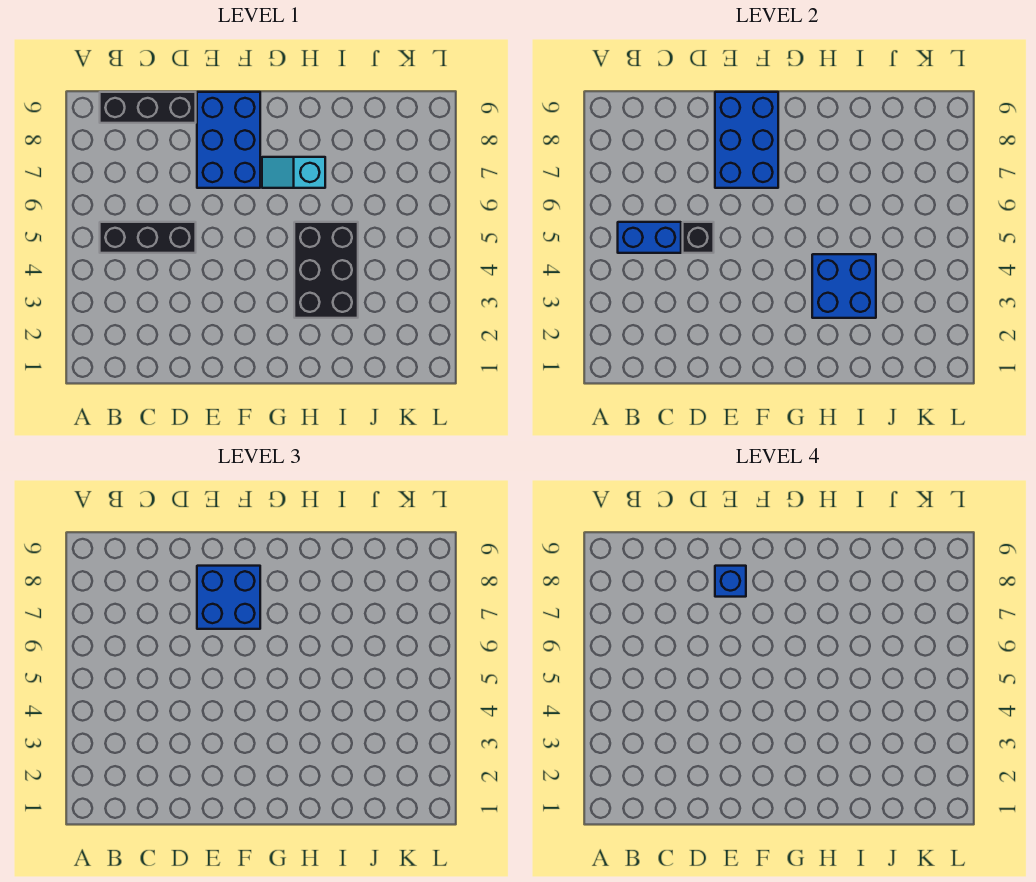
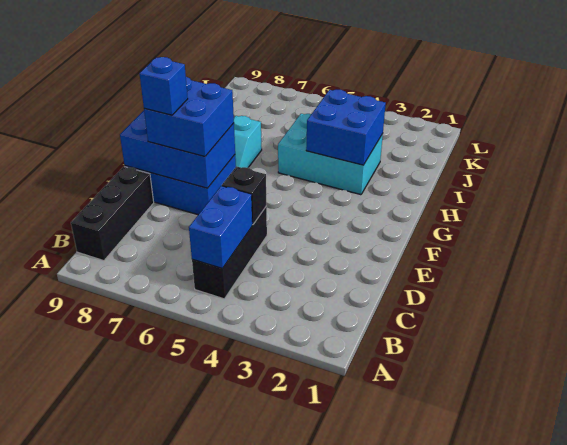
black 2x3 brick [294,222,358,318] -> cyan 2x3 brick [278,114,383,195]

